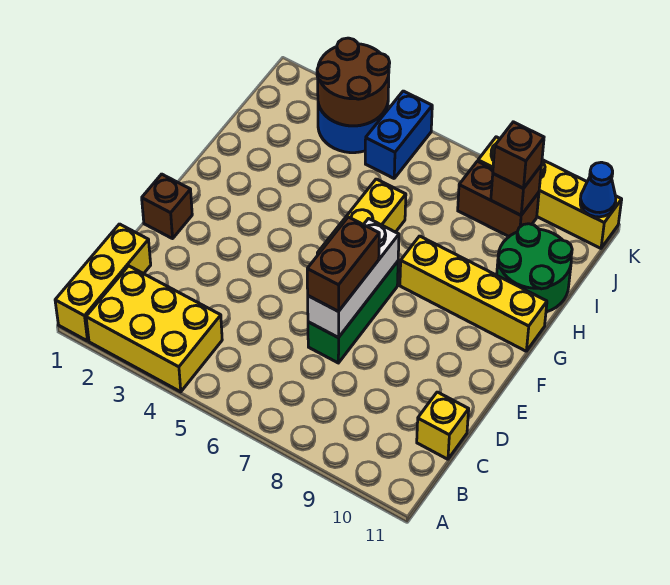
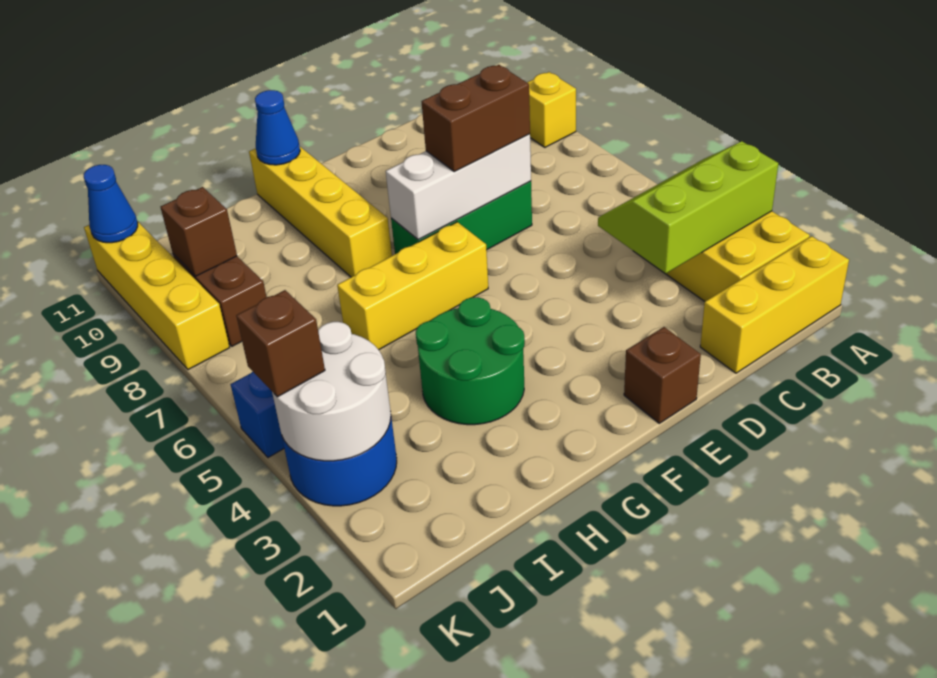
none -> lime 2x3 slope [598,142,778,274]
yellow 1x1 brick [417,392,469,459] -> yellow 1x1 brick moved to [527,72,576,147]
none -> blue 1x1 cone [255,90,300,165]
green 2x2 round brick [497,224,572,312] -> green 2x2 round brick moved to [416,297,525,425]
brown 2x2 round brick [317,38,390,126] -> white 2x2 round brick [272,322,391,461]
brown 1x1 brick [493,122,544,188] -> brown 1x1 brick moved to [236,290,325,397]

